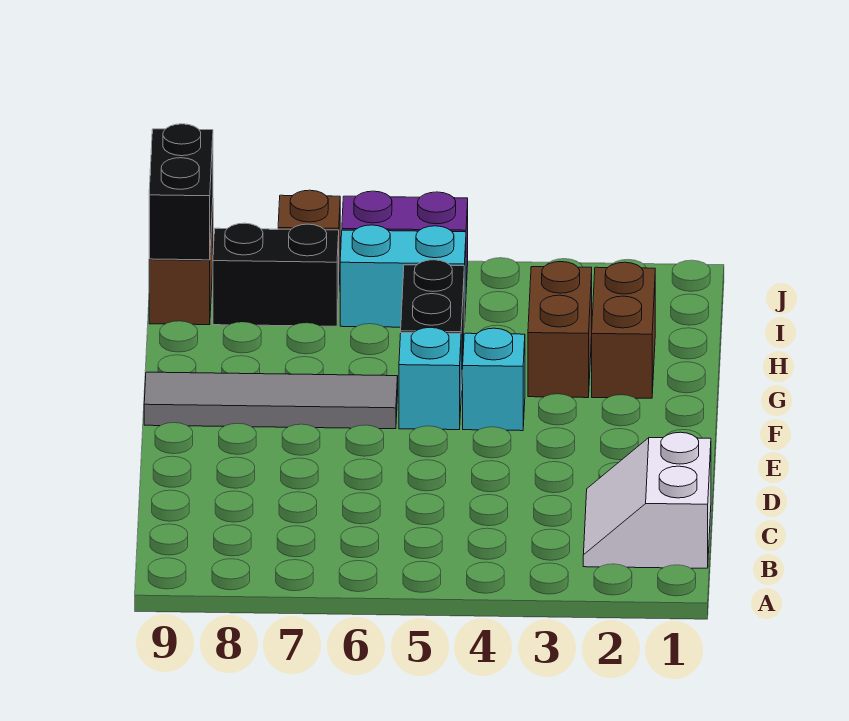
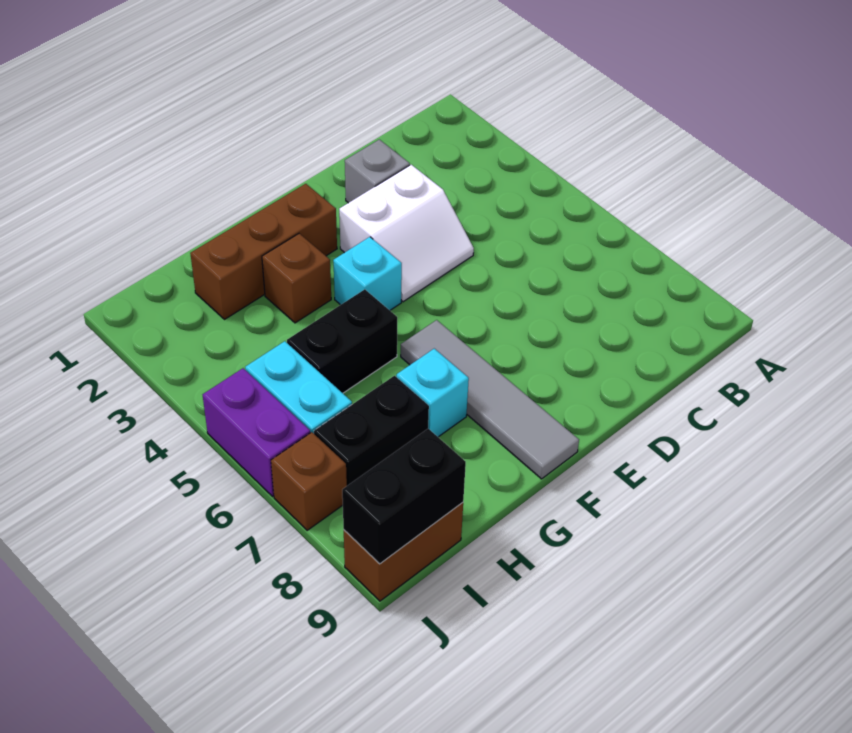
white 2x2 slope [583,432,711,568] -> white 2x2 slope moved to [339,165,474,302]
none -> grey 1x1 brick [345,140,410,203]
cyan 1x1 brick [399,327,461,430] -> cyan 1x1 brick moved to [396,349,469,437]
brown 1x2 brick [592,262,655,398] -> brown 1x3 brick [190,184,337,319]
brown 1x2 brick [528,262,592,398] -> brown 1x1 brick [262,234,331,323]
black 1x2 brick [213,223,339,326] -> black 1x2 brick turned to [314,376,429,486]

